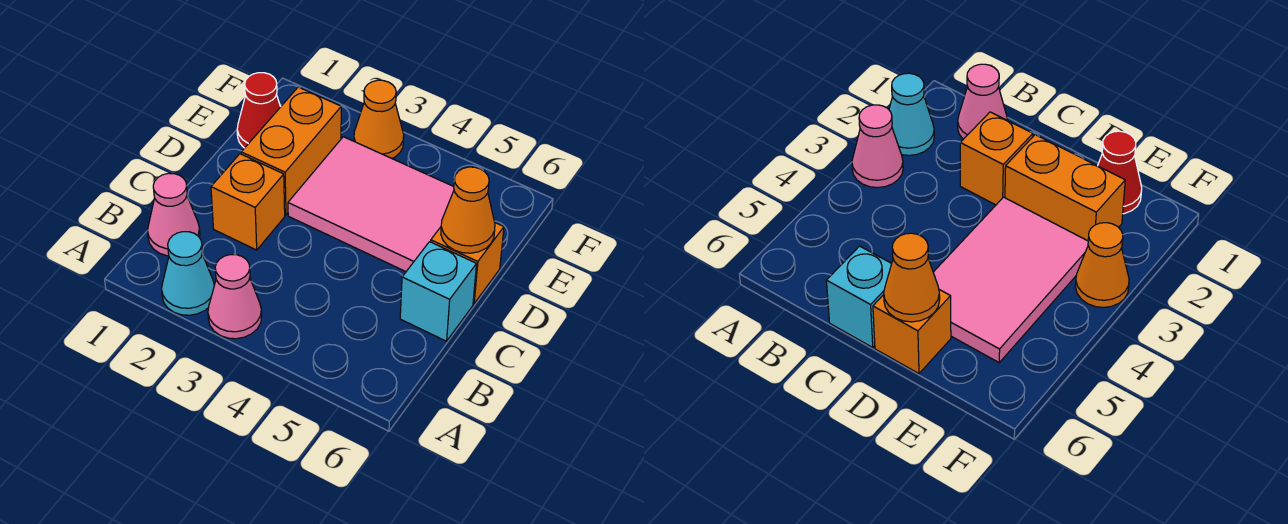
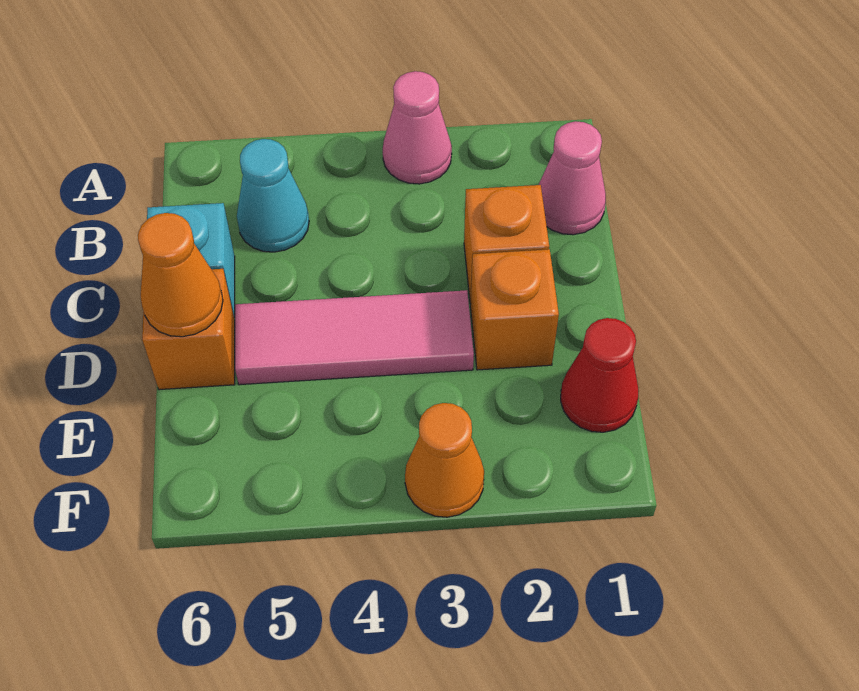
cyan 1x1 cone [162,232,214,315] -> cyan 1x1 cone moved to [237,139,309,252]
orange 1x2 brick [241,87,341,215] -> orange 1x1 brick [470,249,559,370]
pink 2x3 tile [288,137,454,272] -> pink 1x3 tile [235,290,474,385]

